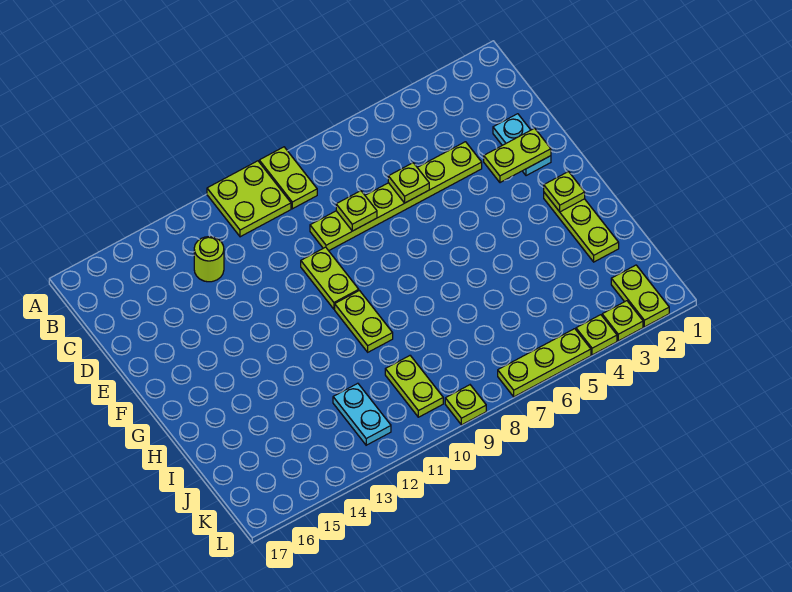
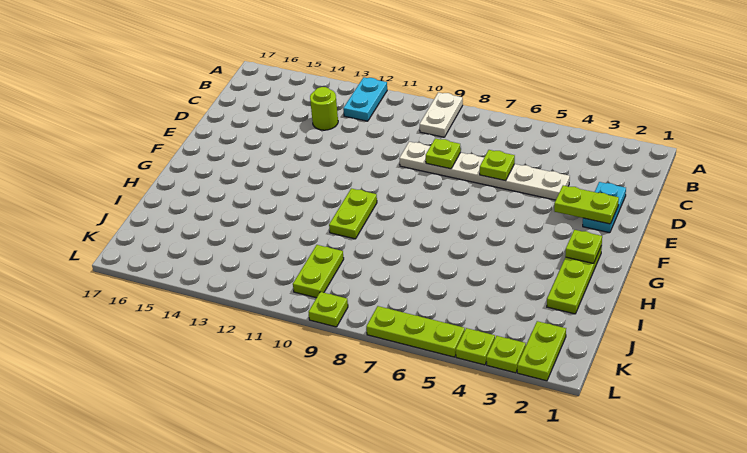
lime 1x2 plate [259,147,317,209] -> white 1x2 plate [420,92,463,137]
lime 2x2 plate [207,161,291,237] -> none
lime 1x6 plate [310,142,482,251] -> white 1x6 plate [399,142,570,200]
lime 1x2 plate [301,247,359,309] -> none
cyan 1x2 plate [333,383,391,445] -> cyan 1x2 plate moved to [343,77,387,121]

